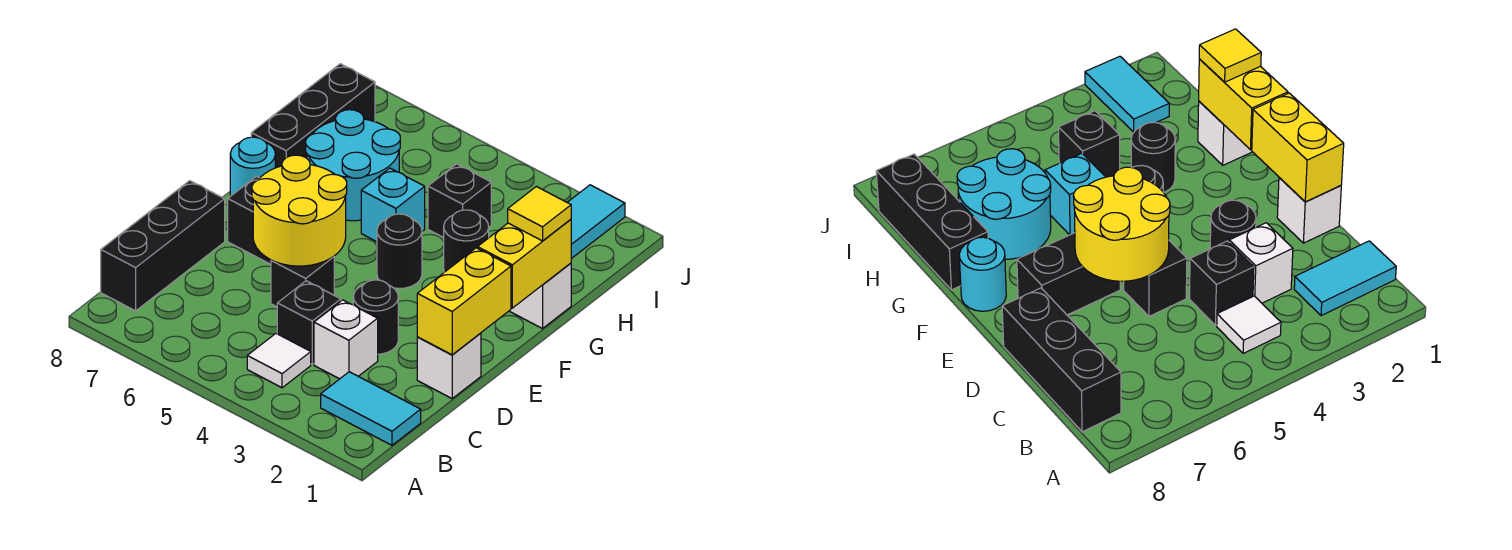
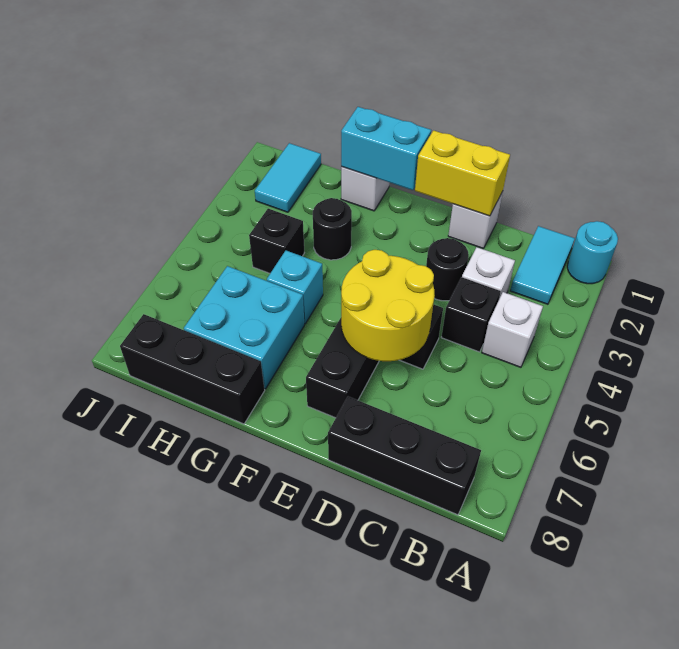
white 1x1 tile [247,334,311,388] -> white 1x1 brick [482,292,543,367]
yellow 1x2 brick [478,219,571,308] -> cyan 1x2 brick [341,107,431,190]
black 1x1 round brick [377,214,422,289] -> none
cyan 1x1 round brick [230,137,275,196] -> cyan 1x1 round brick moved to [567,221,618,284]
yellow 1x1 tile [508,187,571,241] -> none
cyan 2x2 round brick [306,110,400,221] -> cyan 2x2 brick [184,266,304,389]
cyan 1x2 tile [567,185,625,259] -> cyan 1x2 tile turned to [255,143,321,212]

